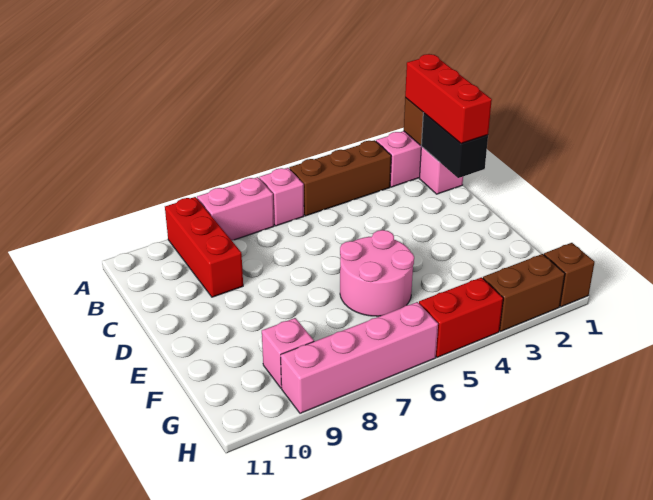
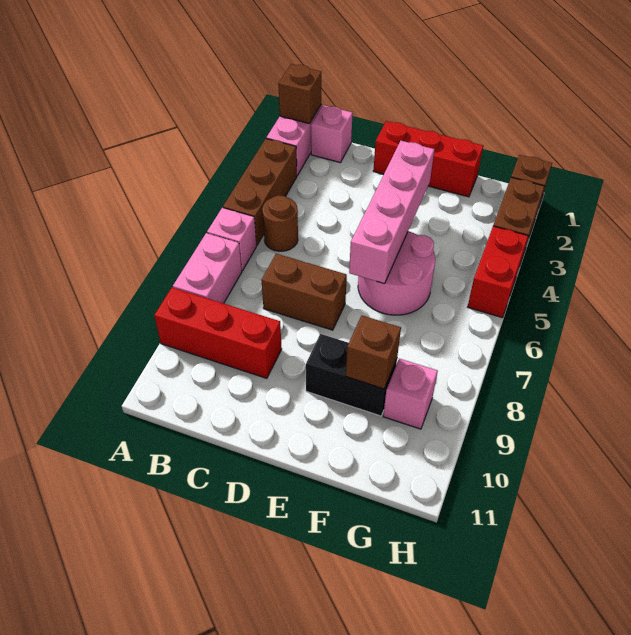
red 1x3 brick [405,54,492,144] -> red 1x3 brick moved to [373,121,483,197]
black 1x2 brick [421,113,488,178] -> black 1x2 brick moved to [306,334,397,416]
none -> brown 1x1 round brick [262,196,298,251]
none -> brown 1x2 brick [261,254,347,330]
none -> brown 1x1 brick [346,316,401,389]
pink 1x4 brick [281,302,438,413] -> pink 1x4 brick moved to [349,141,435,284]

